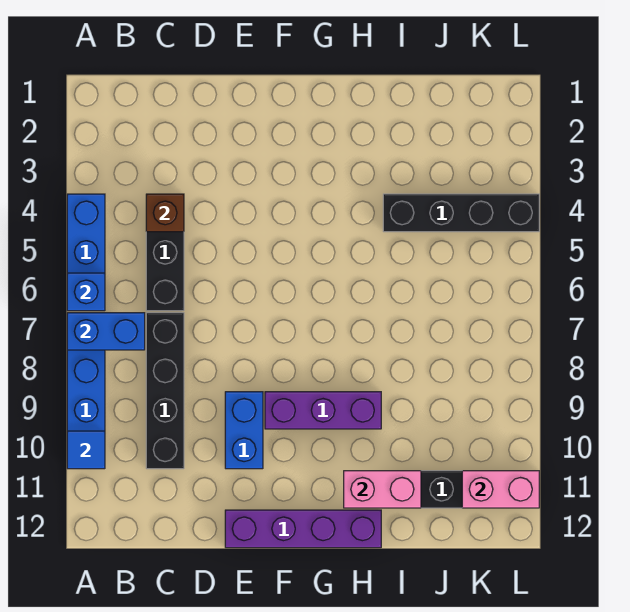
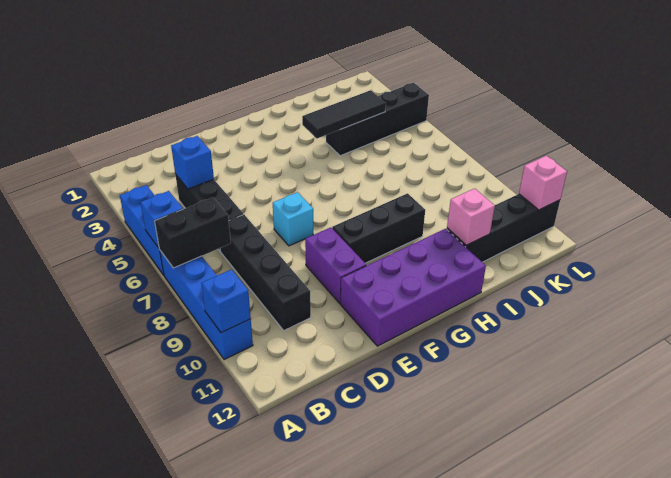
blue 1x2 brick [67,313,145,350] -> black 1x2 brick [155,197,231,268]
blue 1x1 tile [67,431,105,469] -> blue 1x1 brick [201,270,251,333]
brown 1x1 brick [146,194,184,232] -> blue 1x1 brick [171,136,214,189]
none -> cyan 1x1 brick [273,192,313,246]
blue 1x2 brick [225,392,263,469] -> purple 1x2 brick [305,227,366,303]
purple 1x4 brick [225,510,381,548] -> purple 2x4 brick [341,229,486,346]
purple 1x3 brick [265,392,381,429] -> black 1x3 brick [332,193,425,263]
none -> black 1x3 tile [302,90,386,138]
pink 1x2 brick [344,471,421,508] -> pink 1x1 brick [447,188,495,245]
pink 1x2 brick [462,471,539,508] -> pink 1x1 brick [519,156,567,210]

